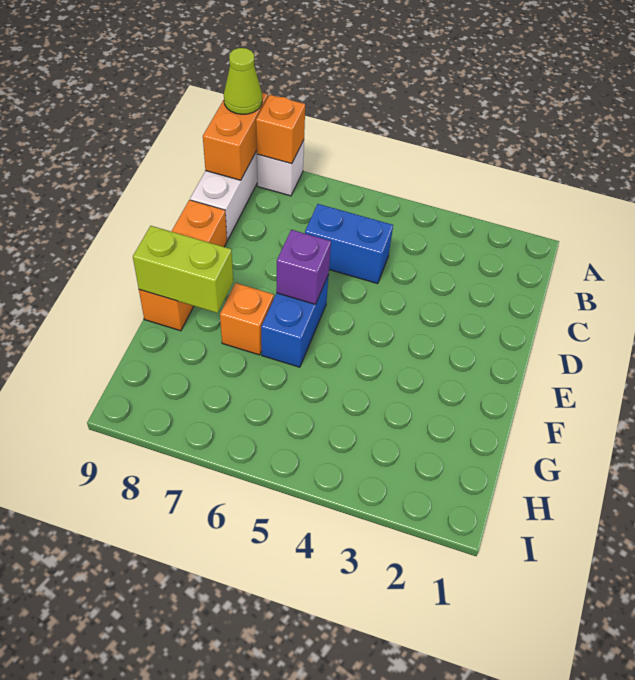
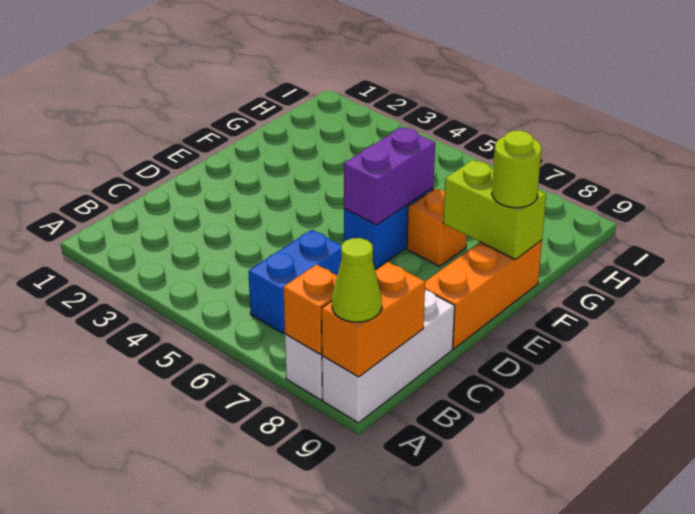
blue 1x2 brick [305,204,393,284] -> blue 1x2 brick turned to [248,230,342,333]
purple 1x1 brick [276,230,331,304] -> purple 1x2 brick [344,127,435,225]
none -> lime 1x1 round brick [492,131,542,208]

